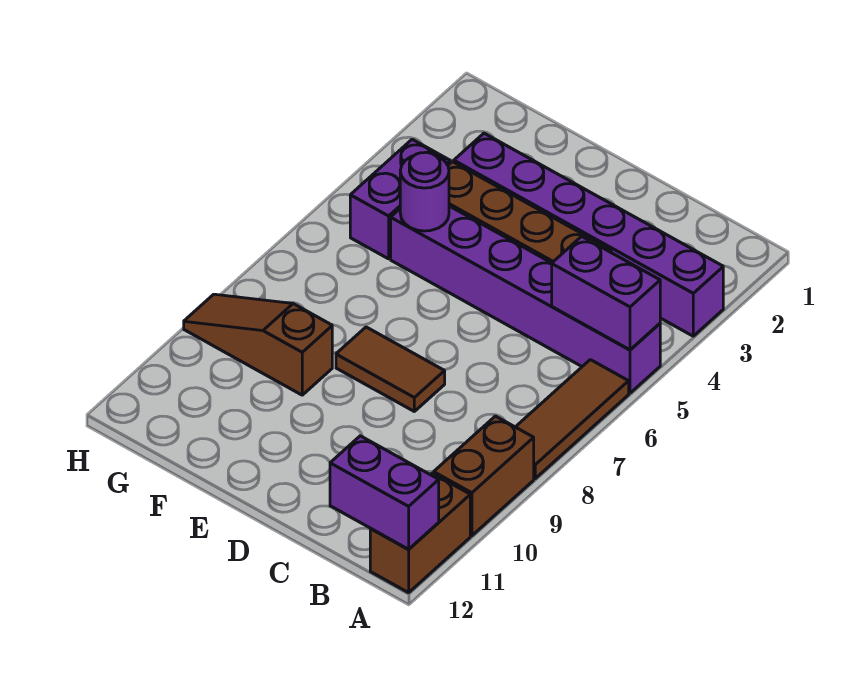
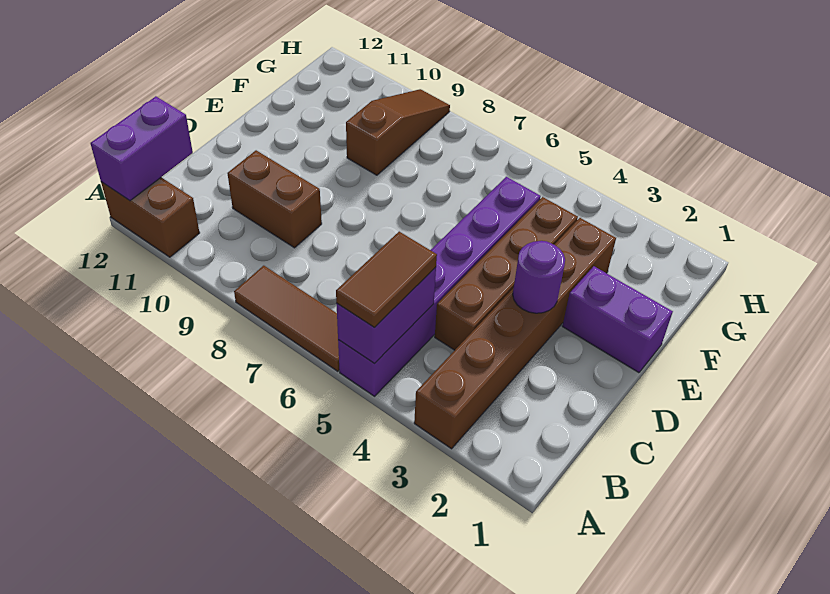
purple 1x6 brick [454,133,723,336] -> brown 1x6 brick [414,218,616,449]
brown 1x2 brick [434,416,534,536] -> brown 1x2 brick moved to [227,150,322,248]
brown 1x2 tile [336,327,445,411] -> brown 1x2 tile moved to [336,232,437,328]
purple 1x1 round brick [400,152,449,231] -> purple 1x1 round brick moved to [513,241,565,313]
purple 1x2 brick [350,139,450,259] -> purple 1x2 brick moved to [562,266,673,373]

